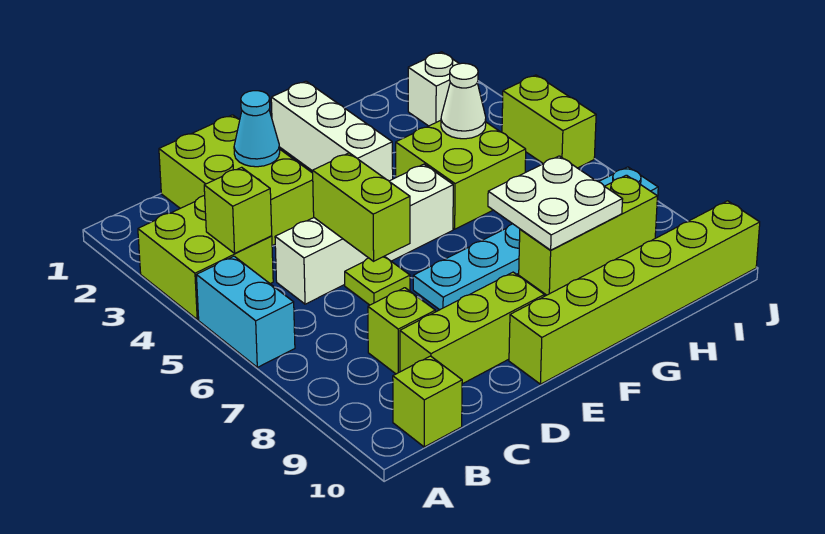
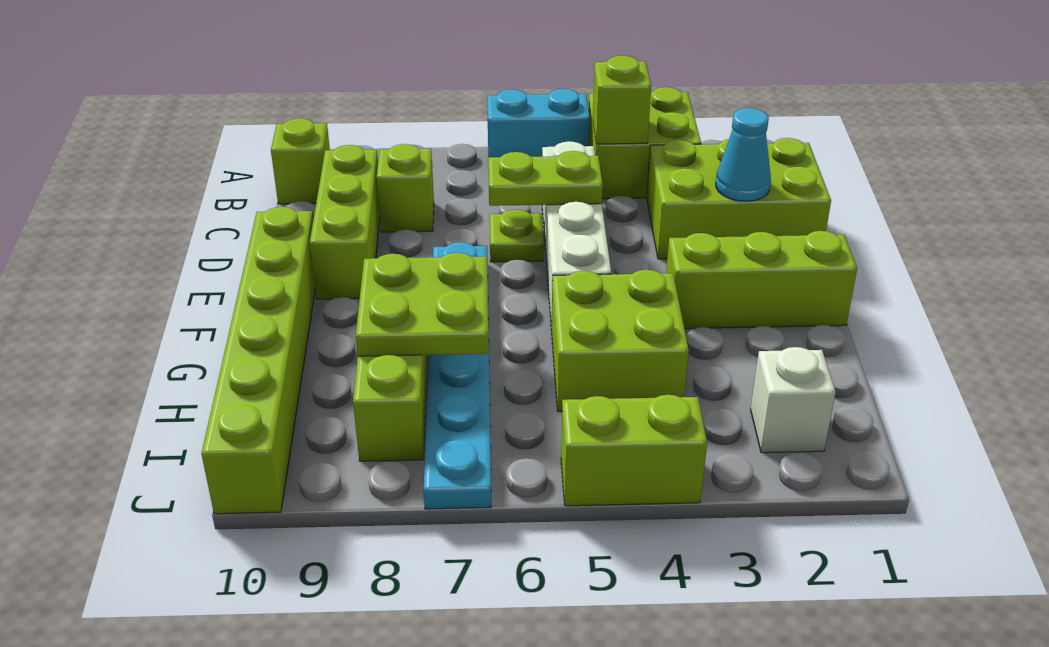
lime 1x2 brick [313,153,410,261] -> lime 1x2 plate [488,151,603,206]
white 1x3 brick [271,81,393,181] -> lime 1x3 brick [666,231,857,329]
white 2x2 plate [488,156,623,250] -> lime 2x2 plate [356,253,489,356]
white 1x1 cone [441,63,486,139] -> none

